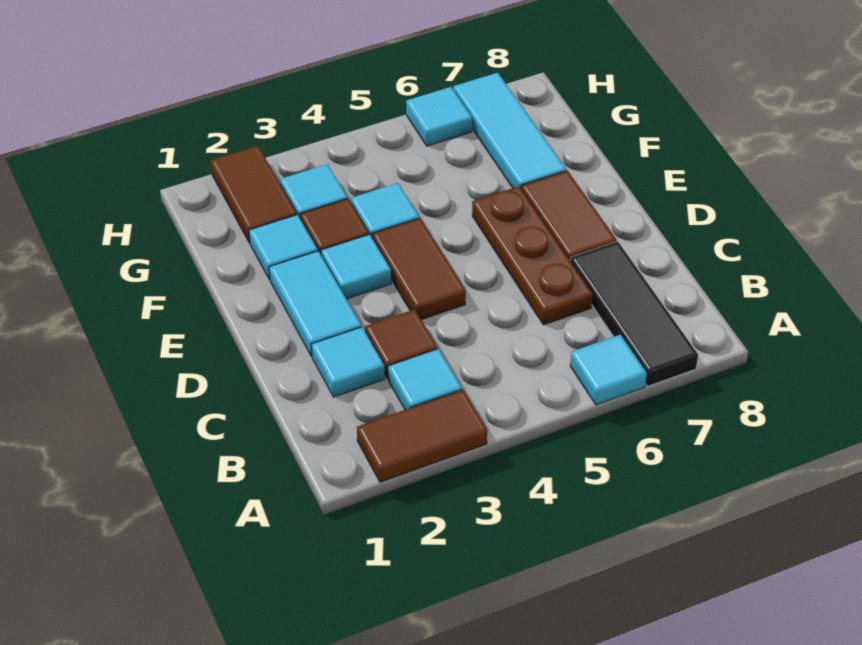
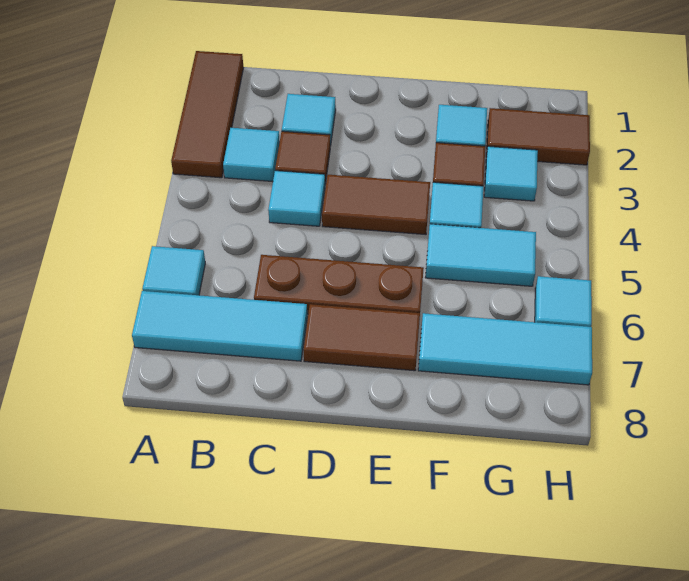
brown 1x2 tile [357,390,487,482] -> brown 1x3 tile [171,51,243,178]
black 1x3 tile [570,241,698,386] -> cyan 1x3 tile [132,291,307,361]
cyan 1x2 tile [269,251,361,357] -> cyan 1x2 tile moved to [425,224,536,286]
cyan 1x1 tile [321,234,391,299] -> cyan 1x1 tile moved to [268,171,325,226]

